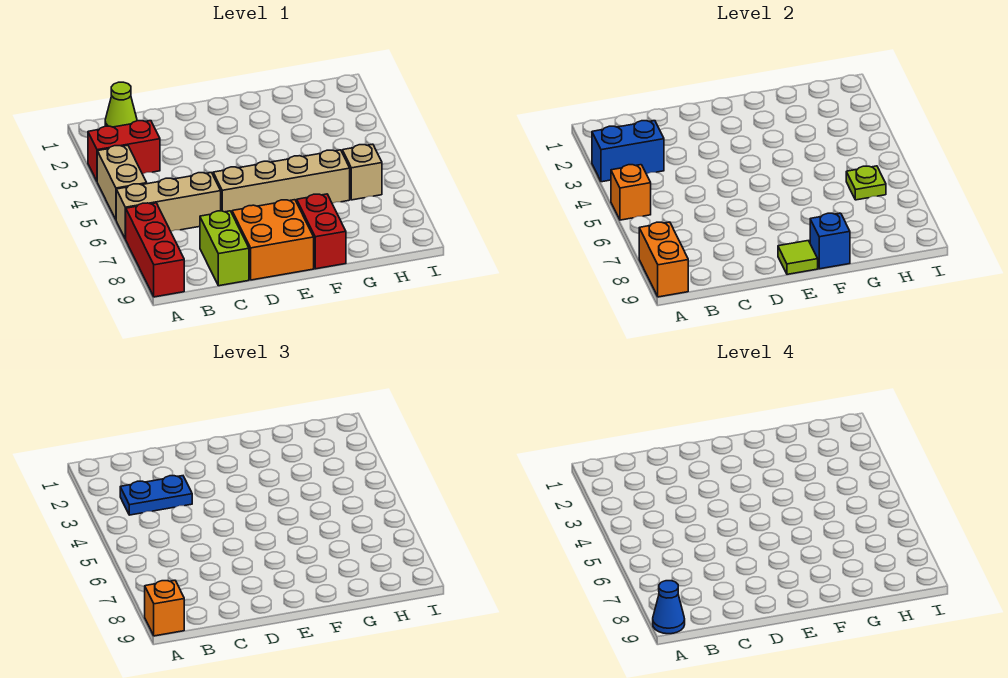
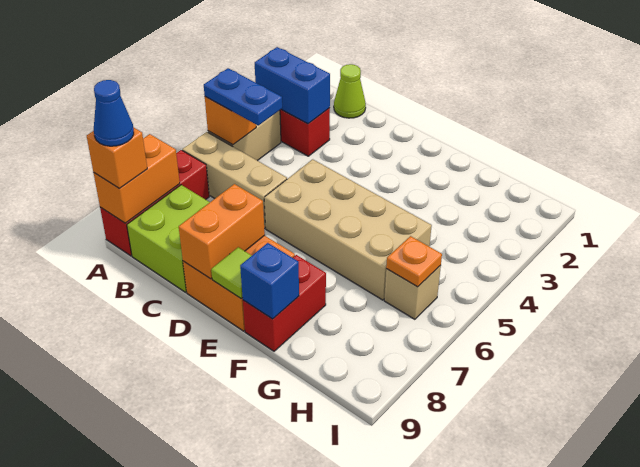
blue 1x2 plate [120,476,192,515] -> blue 1x2 plate moved to [204,68,282,125]
lime 1x2 brick [200,211,249,286] -> lime 2x2 brick [127,185,210,292]
tan 1x4 brick [213,150,350,213] -> tan 2x4 brick [264,159,432,300]
none -> orange 1x2 brick [179,184,265,279]
lime 1x1 plate [846,166,886,200] -> orange 1x1 plate [386,236,442,287]

